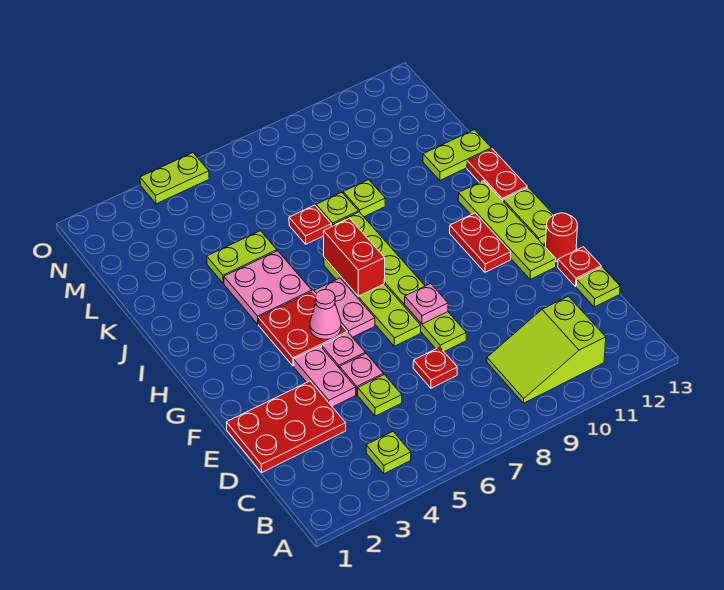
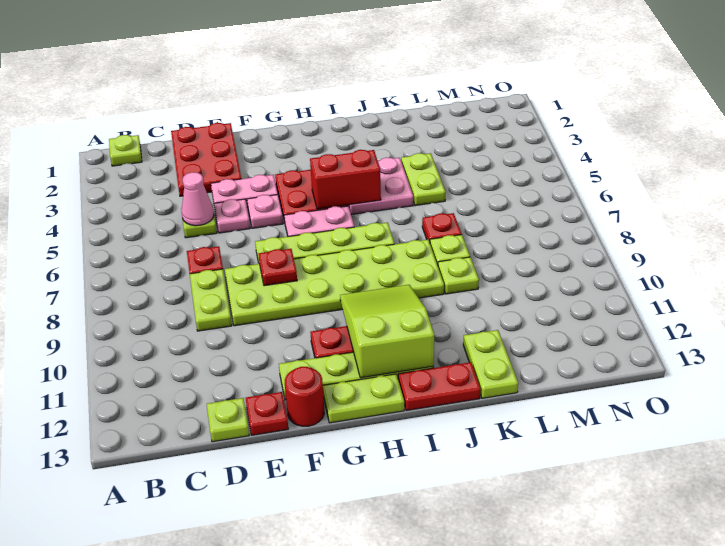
lime 1x1 plate [366,432,411,474] -> lime 1x1 plate moved to [109,135,142,166]
lime 2x3 slope [487,296,606,403] -> lime 2x3 slope moved to [340,285,434,378]
lime 1x6 plate [334,212,466,352] -> lime 2x6 plate [225,240,444,326]
pink 1x1 plate [405,284,448,324] -> red 1x1 plate [259,249,297,286]
pink 1x1 cone [310,290,341,339] -> pink 1x1 cone moved to [181,172,214,226]
red 1x2 brick [324,218,385,296] -> red 1x2 brick moved to [310,150,381,209]
lime 1x2 plate [140,153,209,204] -> lime 1x2 plate moved to [190,269,232,331]

